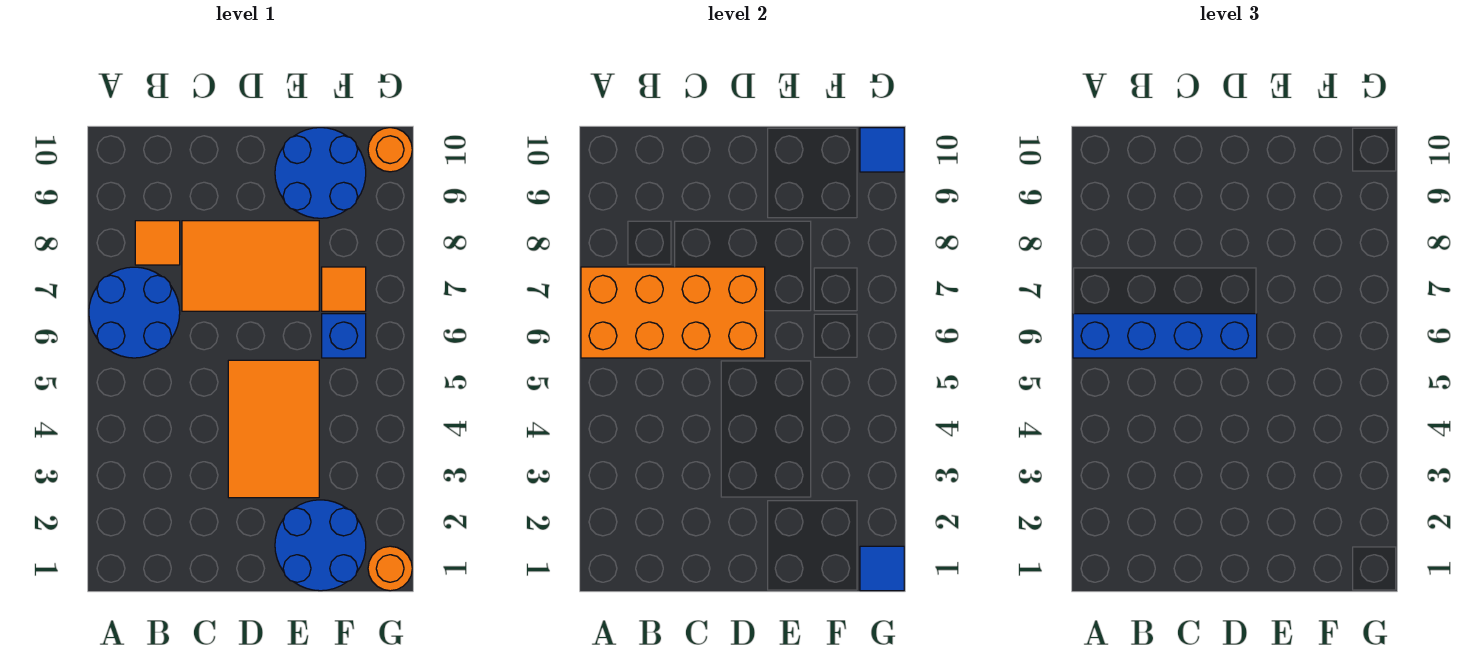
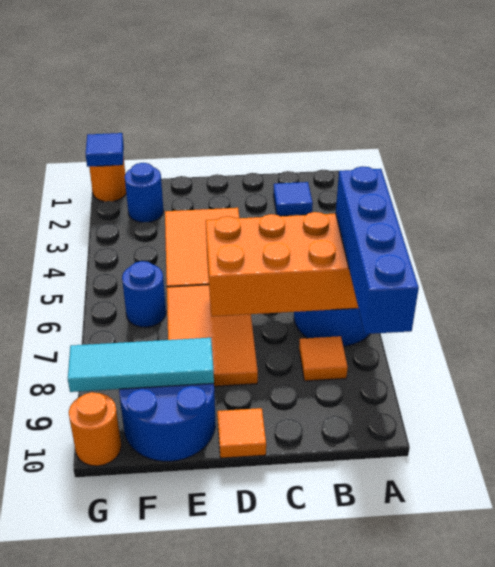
blue 1x4 brick [1073,314,1257,358] -> blue 1x4 brick turned to [336,166,419,334]
orange 2x3 tile [182,221,319,311] -> orange 2x3 tile turned to [167,285,258,386]
blue 2x2 round brick [275,500,366,591] -> blue 1x1 round brick [125,163,164,222]
none -> cyan 1x3 tile [68,338,214,392]
blue 1x1 brick [322,314,366,358] -> blue 1x1 round brick [122,261,166,327]
orange 1x1 tile [322,267,366,311] -> orange 1x1 tile moved to [217,408,266,458]
blue 1x1 tile [860,128,904,172] -> blue 1x1 tile moved to [273,182,313,216]

